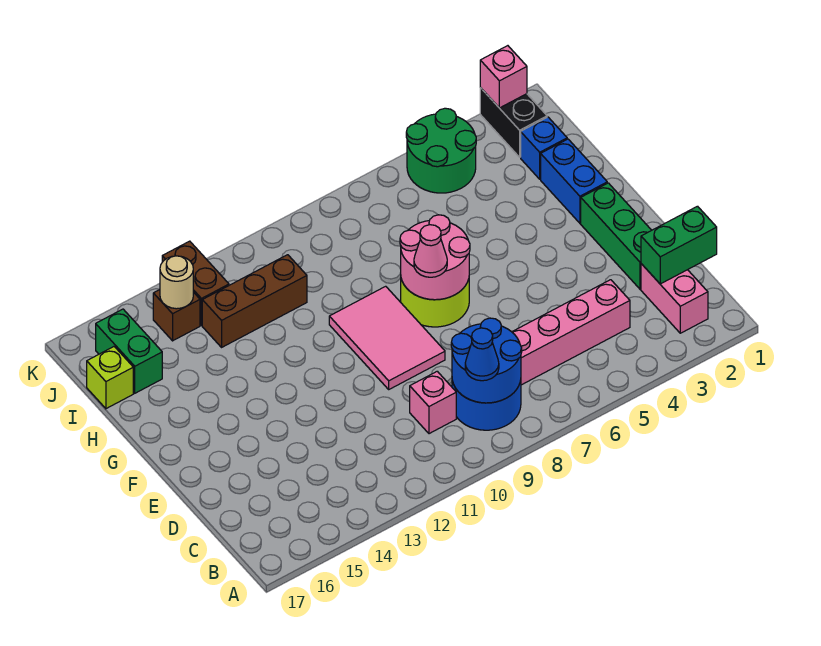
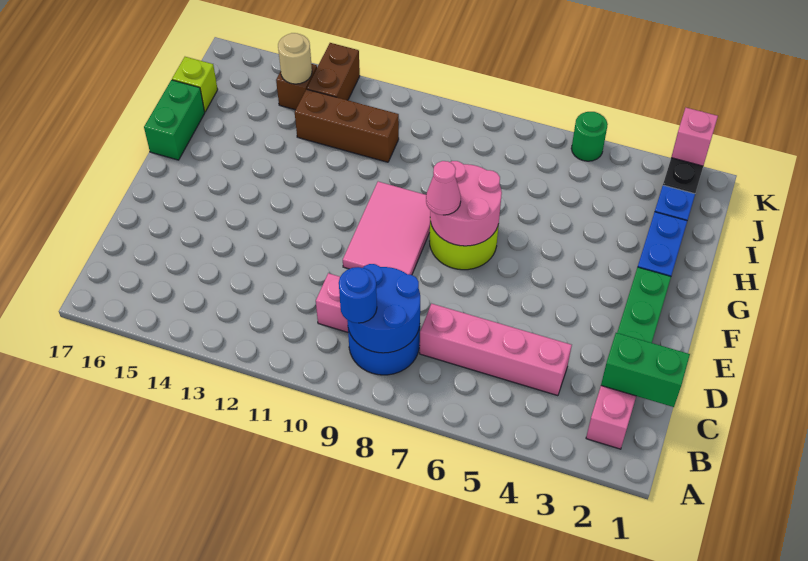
blue 1x1 cone [465,328,499,381] -> blue 1x1 round brick [339,267,377,323]
green 1x2 brick [96,309,162,393] -> green 1x2 brick moved to [144,80,205,160]
green 2x2 round brick [406,108,476,193] -> green 1x1 round brick [571,112,608,161]

